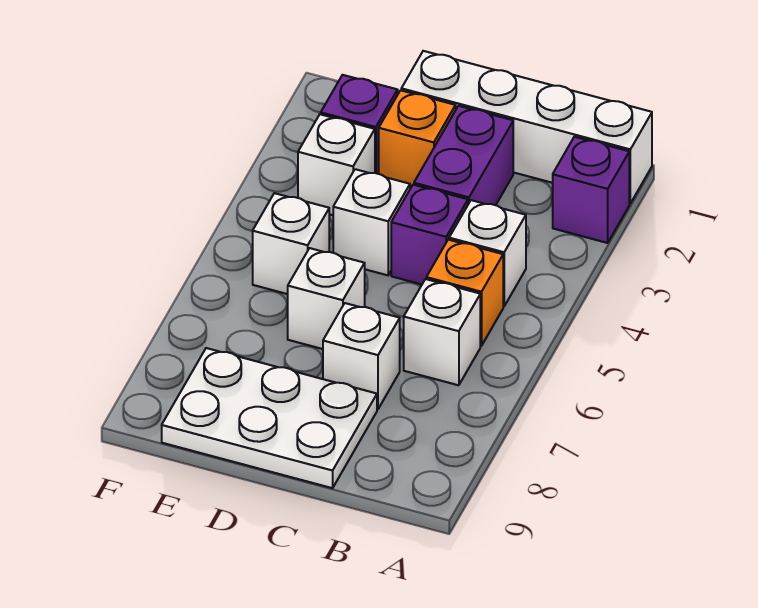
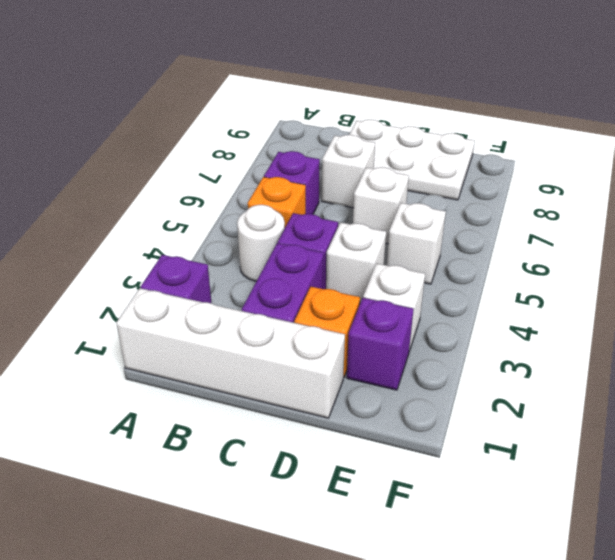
white 1x1 brick [449,200,526,306] -> white 1x1 round brick [237,205,285,281]
white 1x1 brick [404,279,480,385] -> purple 1x1 brick [264,151,320,214]

